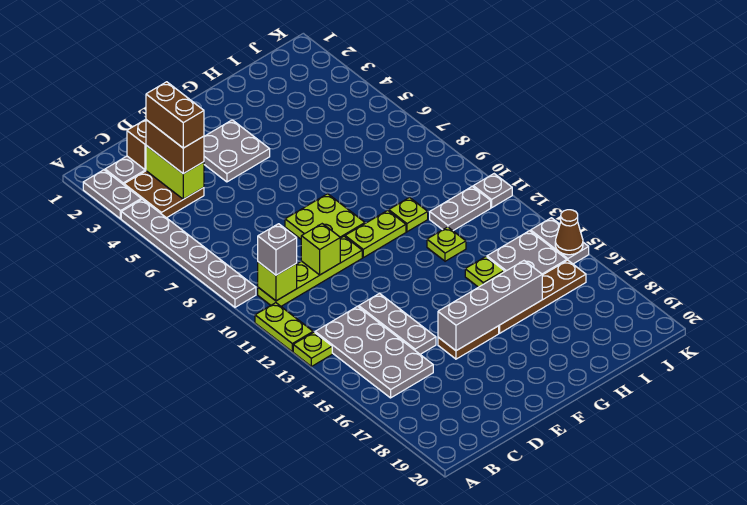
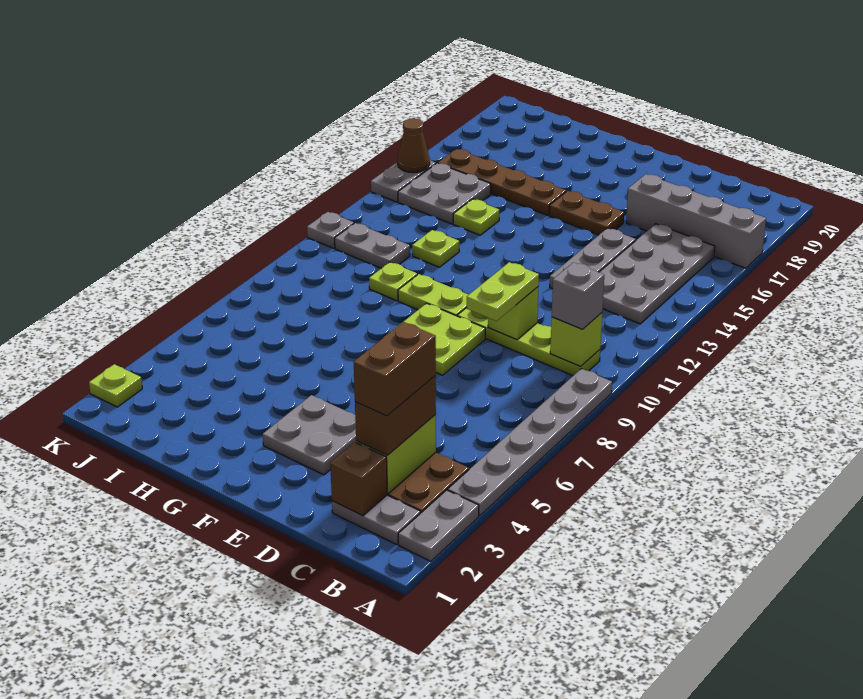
lime 1x2 plate [255,303,313,352] -> lime 1x2 plate moved to [467,262,539,321]
lime 1x1 plate [293,332,332,366] -> lime 1x1 plate moved to [89,364,142,407]
grey 1x4 brick [438,261,542,351] -> grey 1x4 brick moved to [626,174,766,268]

